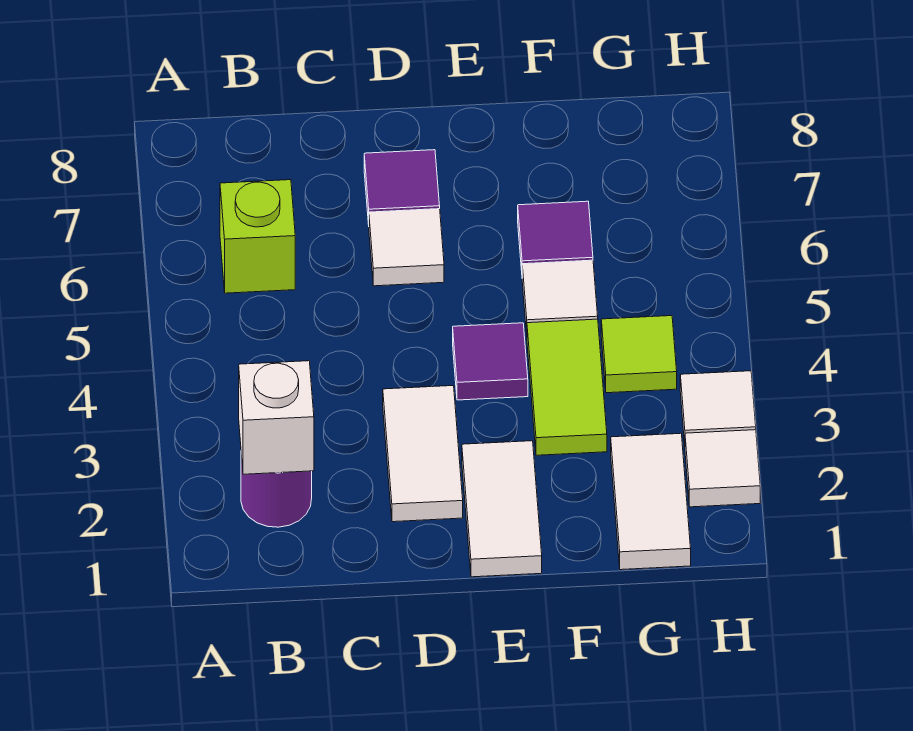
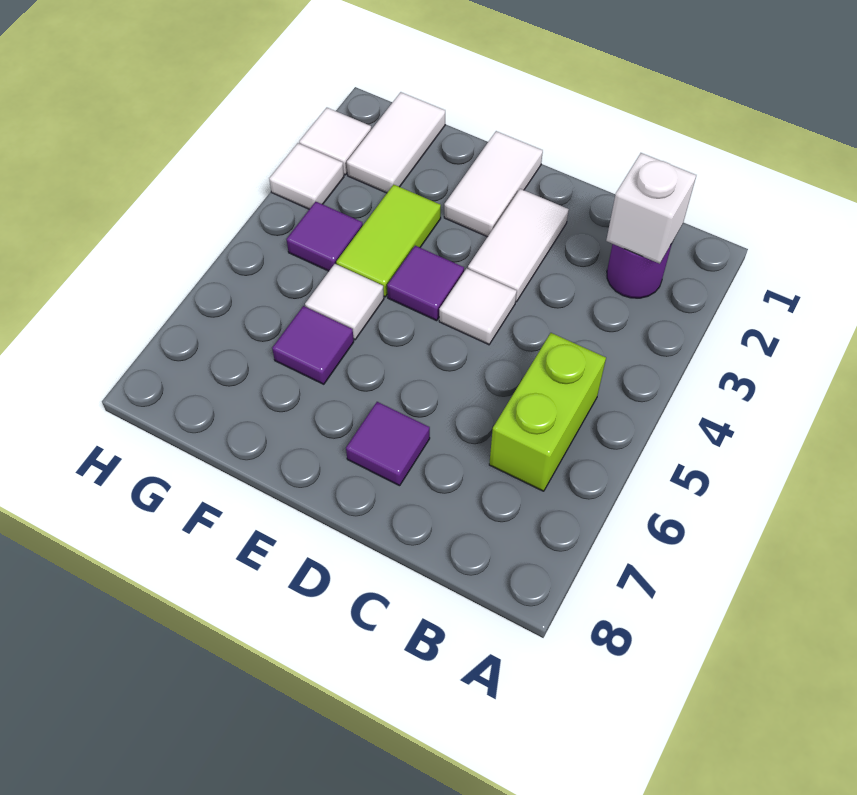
lime 1x1 brick [220,180,295,293] -> lime 1x2 brick [489,333,606,491]
white 1x1 tile [369,209,444,286] -> white 1x1 tile moved to [439,268,517,345]
lime 1x1 tile [601,316,677,393] -> purple 1x1 tile [287,202,363,271]

